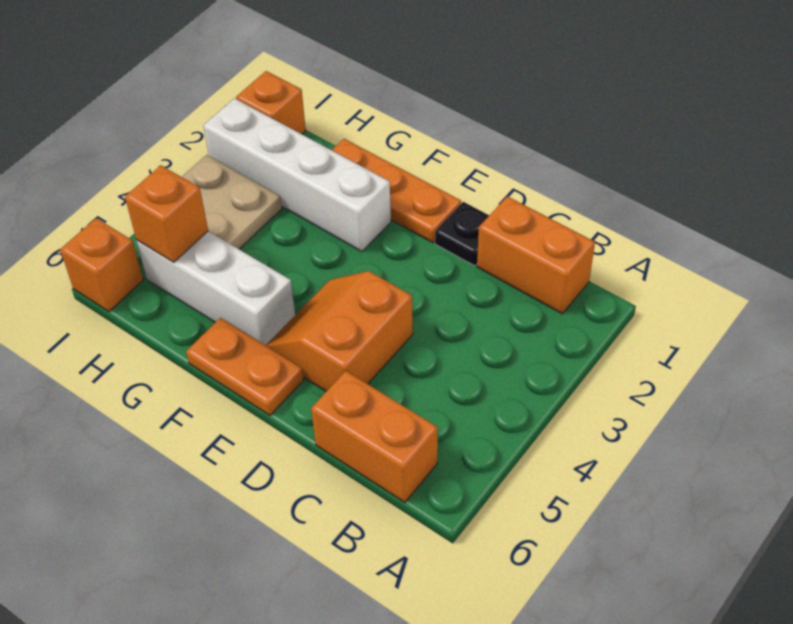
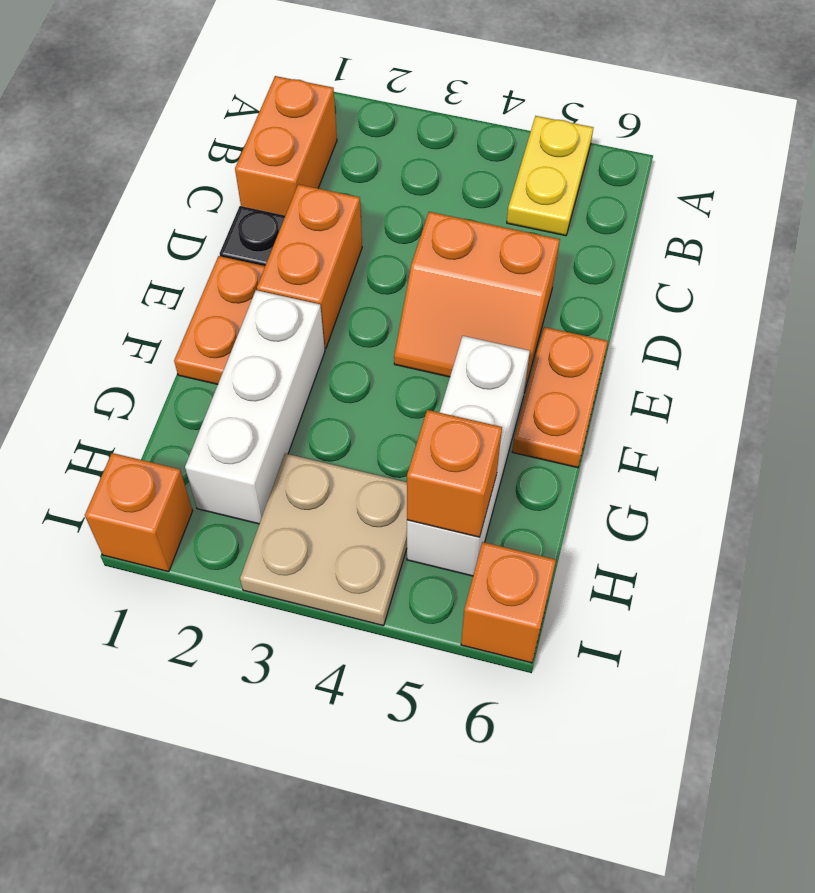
none -> yellow 1x2 plate [507,116,593,236]
orange 1x2 brick [311,371,438,502] -> orange 1x2 brick moved to [257,184,362,349]
orange 1x3 plate [332,139,461,243] -> orange 1x2 plate [174,256,265,384]
white 1x4 brick [203,98,391,252] -> white 1x3 brick [185,290,325,524]

